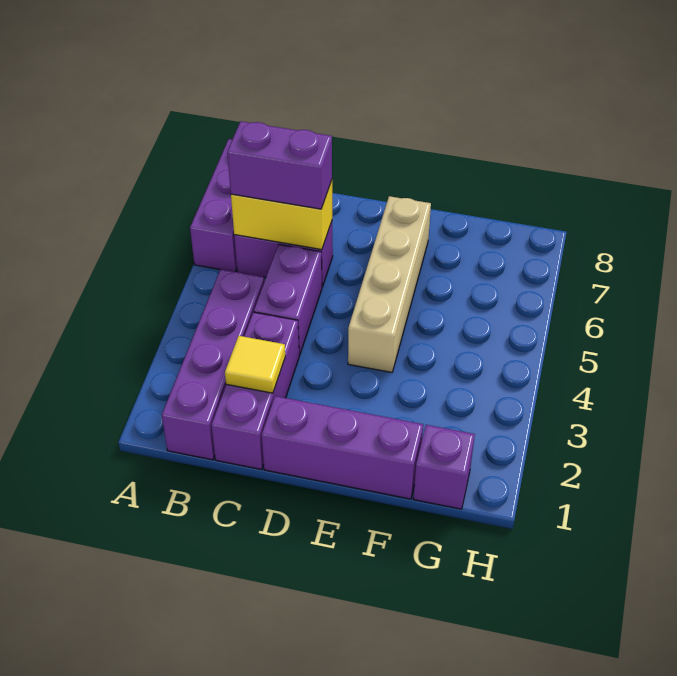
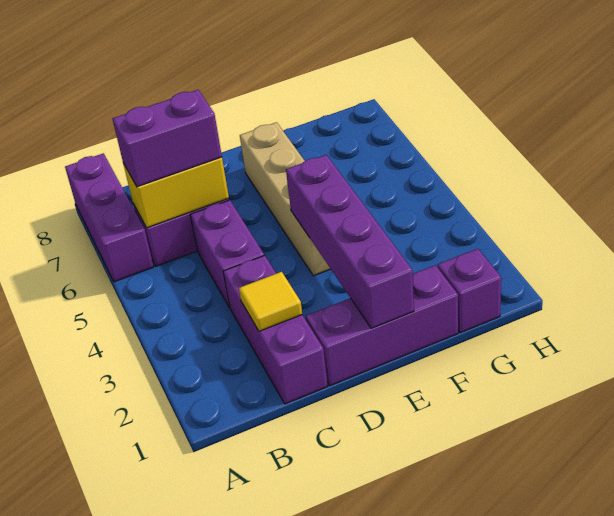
purple 1x4 brick [162,269,264,460] -> purple 1x4 brick moved to [286,155,414,328]

